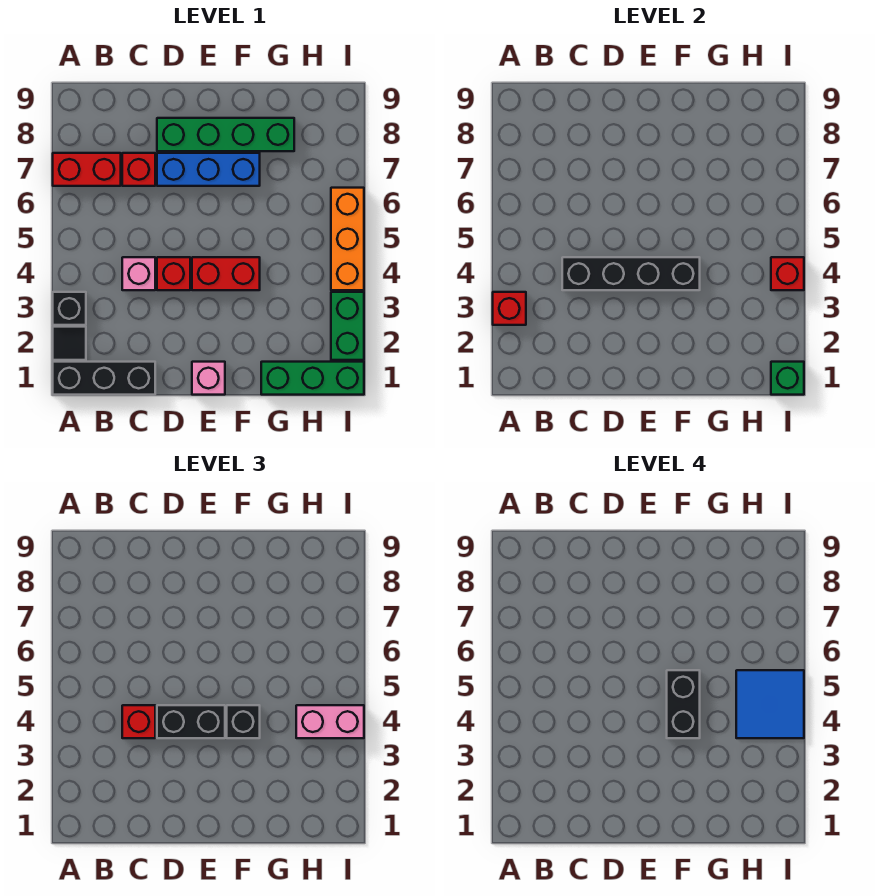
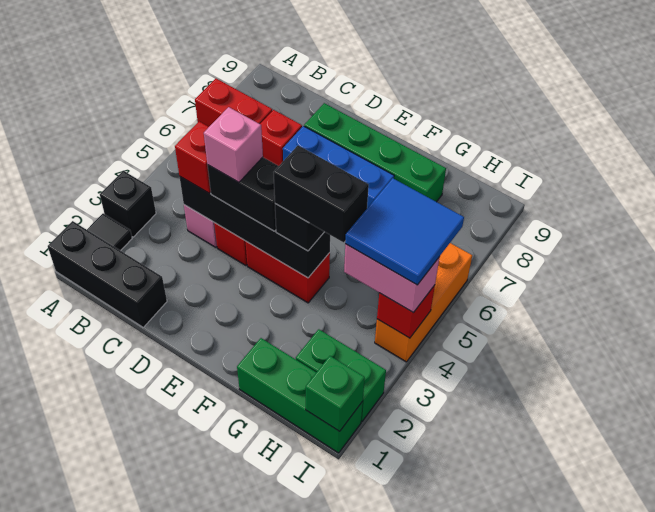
red 1x1 brick [493,292,526,325] -> none
pink 1x1 brick [192,362,225,395] -> pink 1x1 brick moved to [204,107,263,182]
black 1x2 brick [667,670,700,738] -> black 1x2 brick turned to [274,145,369,242]
green 1x2 brick [331,292,364,360] -> green 1x2 brick turned to [296,329,386,422]

